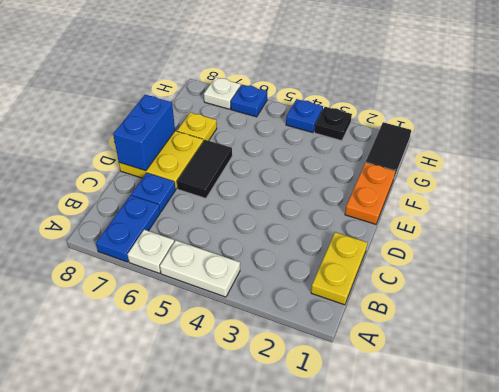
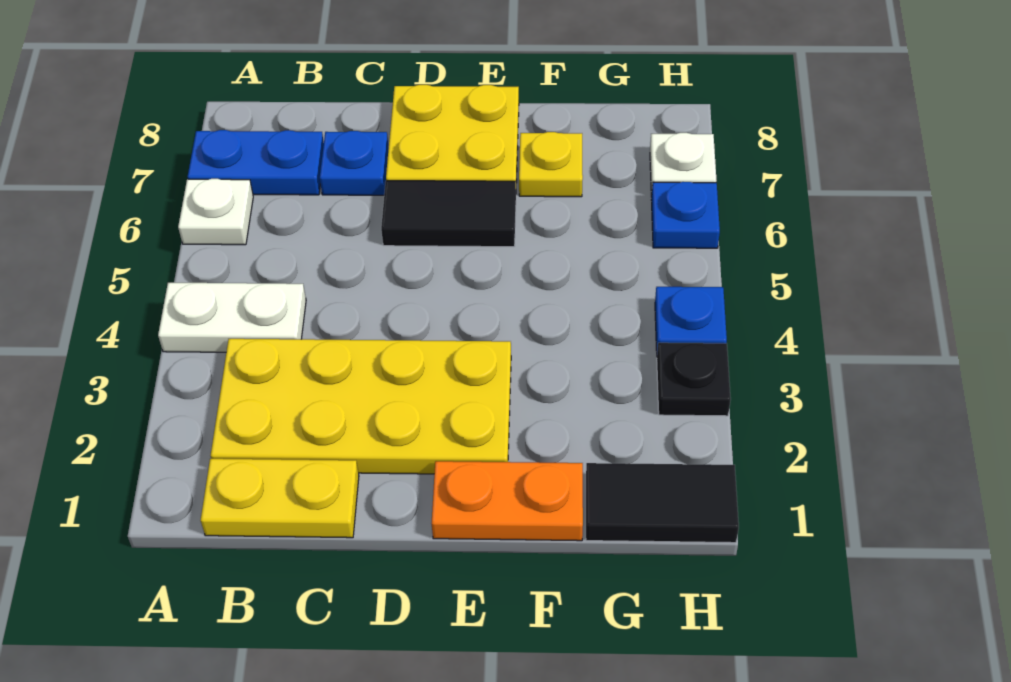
white 1x2 plate [160,240,240,297] -> white 1x2 plate turned to [158,283,306,352]
none -> yellow 2x4 plate [211,339,511,474]
blue 1x2 brick [113,95,175,171] -> none

